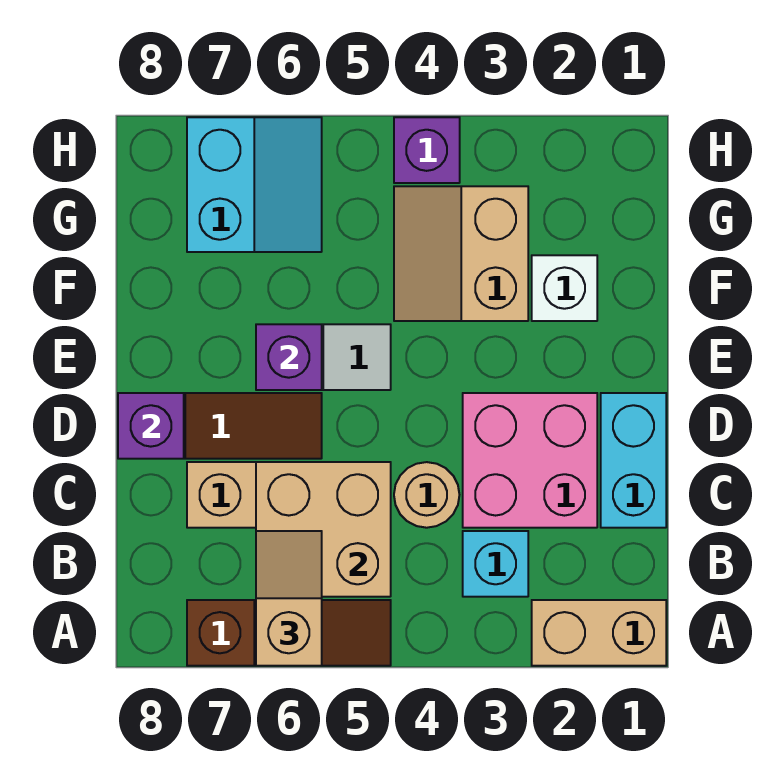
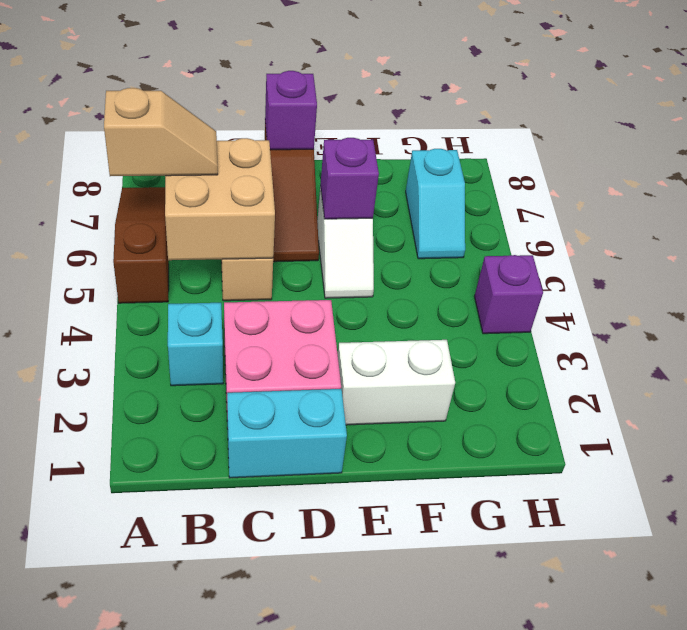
tan 1x2 brick [532,600,666,666] -> none
brown 1x3 slope [187,600,391,666] -> brown 1x3 slope turned to [113,187,169,303]
tan 1x1 round brick [394,462,459,528] -> none
white 1x1 brick [532,255,597,321] -> white 1x2 brick [338,340,455,425]
tan 2x2 slope [394,186,528,321] -> none
cyan 2x2 slope [187,117,322,252] -> cyan 1x2 slope [406,149,465,259]

